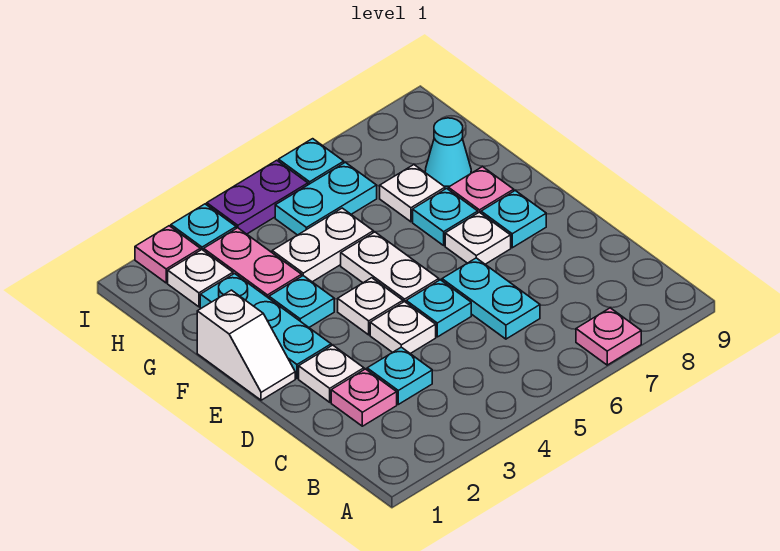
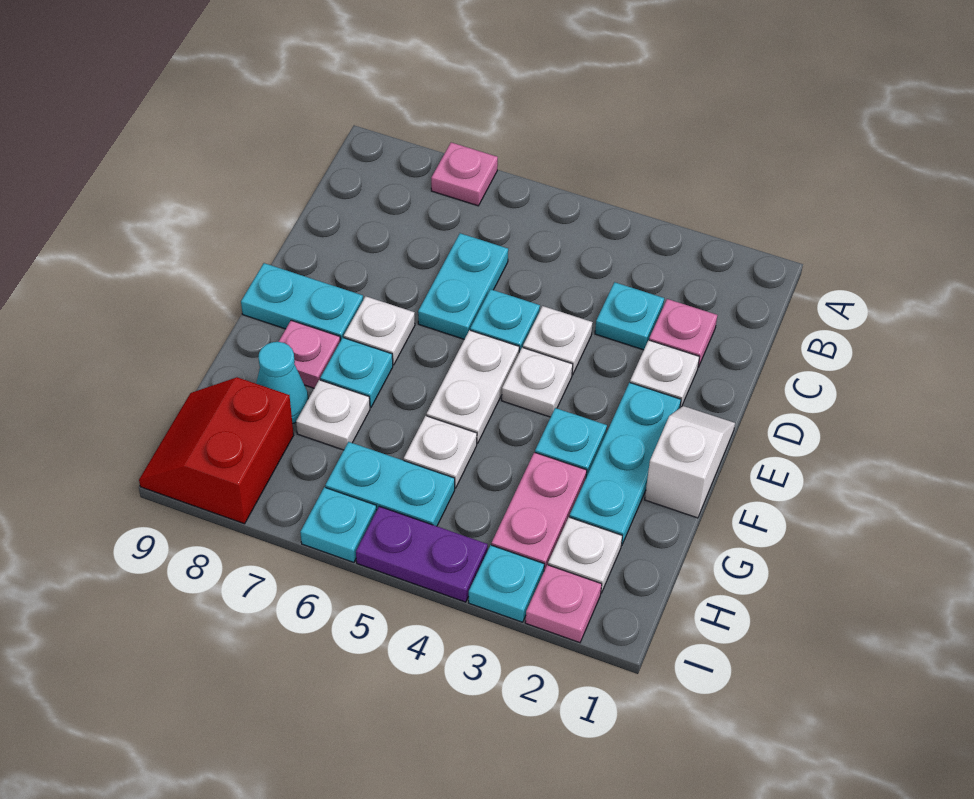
cyan 1x1 plate [481,191,546,248] -> cyan 1x2 plate [241,263,363,341]
white 1x2 plate [272,208,373,282] -> white 1x1 plate [404,416,477,488]
none -> red 2x2 slope [139,377,294,524]

